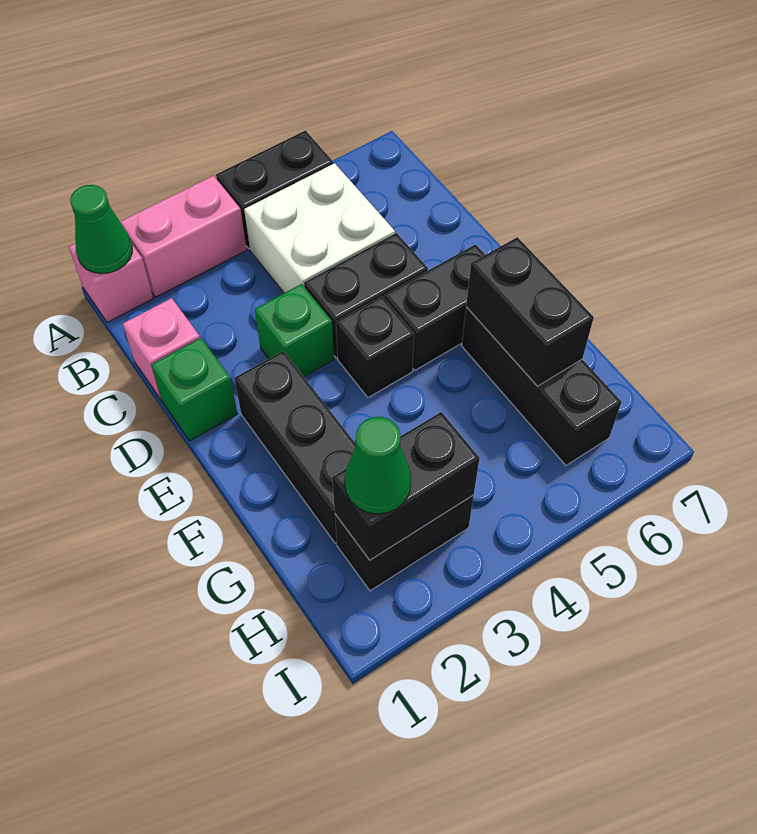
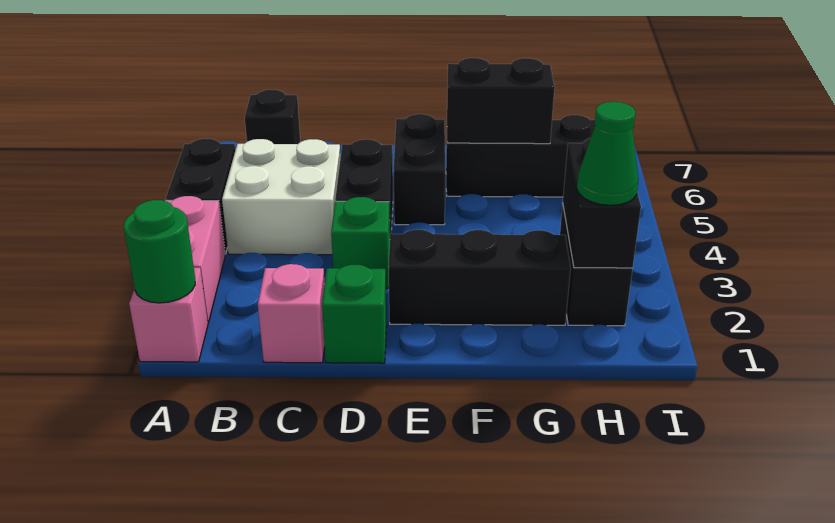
green 1x1 cone [70,185,132,274] -> green 1x1 round brick [124,200,195,303]
black 1x1 brick [336,296,414,398] -> black 1x1 brick moved to [245,90,300,144]

